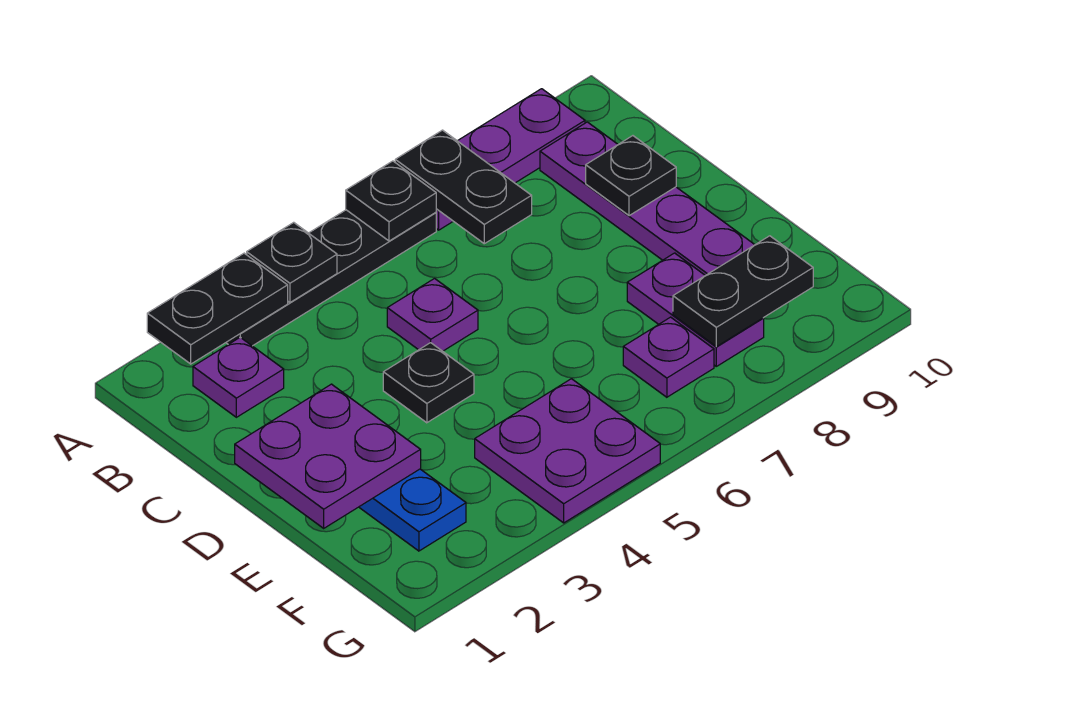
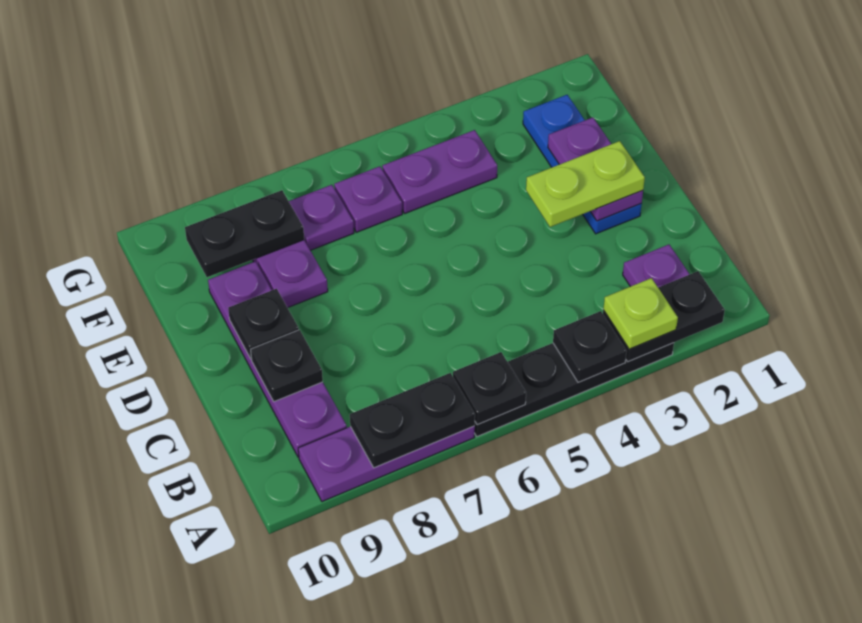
none -> lime 1x1 plate [603,278,678,349]
black 1x2 plate [395,130,532,244] -> black 1x2 plate turned to [350,373,475,468]
purple 1x1 plate [387,279,478,351] -> purple 1x1 plate moved to [334,166,402,232]
purple 2x2 plate [235,384,421,528] -> purple 1x2 plate [548,117,643,221]
none -> lime 1x2 plate [526,141,645,227]
black 1x1 plate [383,343,474,423] -> black 1x1 plate moved to [228,289,299,359]
purple 2x2 plate [475,379,660,523] -> purple 1x2 plate [382,130,497,213]

